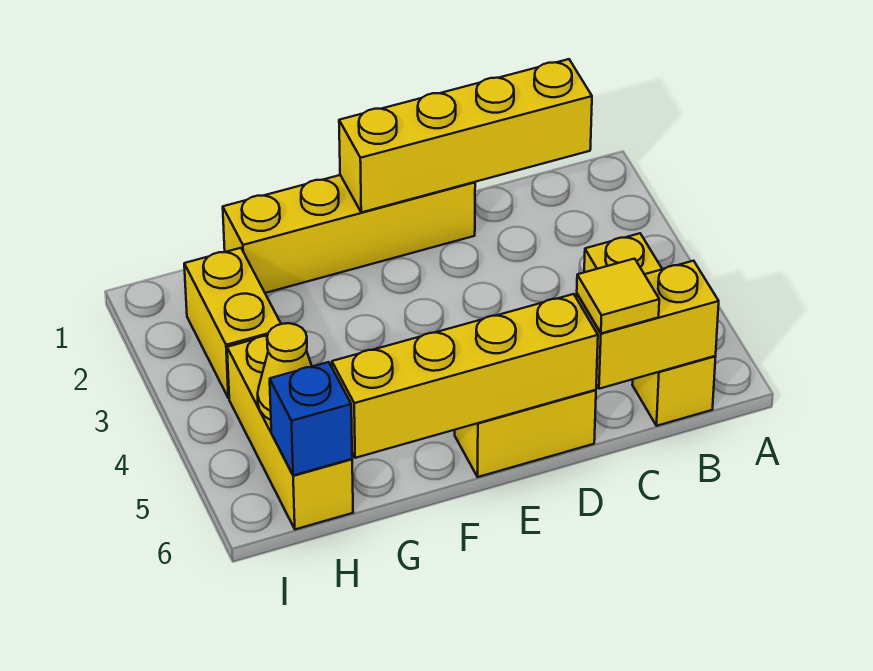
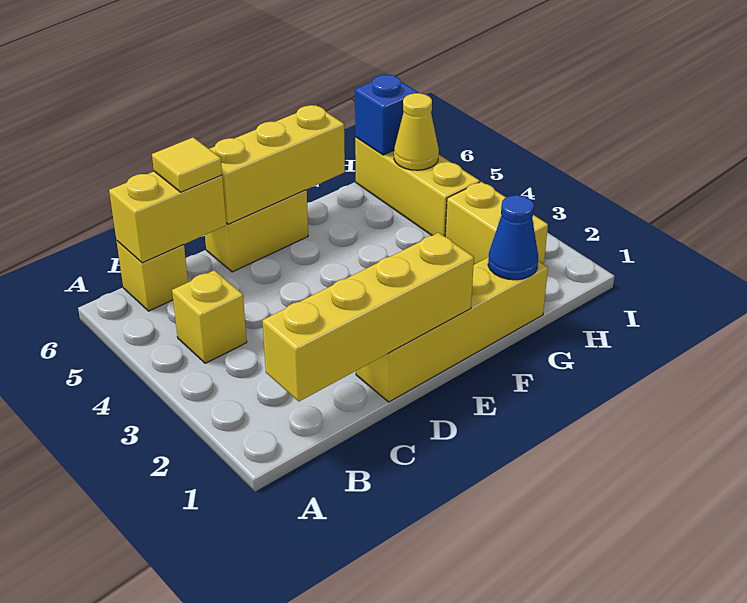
yellow 1x4 brick [332,294,598,458] -> yellow 1x3 brick [210,105,345,224]
none -> blue 1x1 cone [488,195,538,280]

